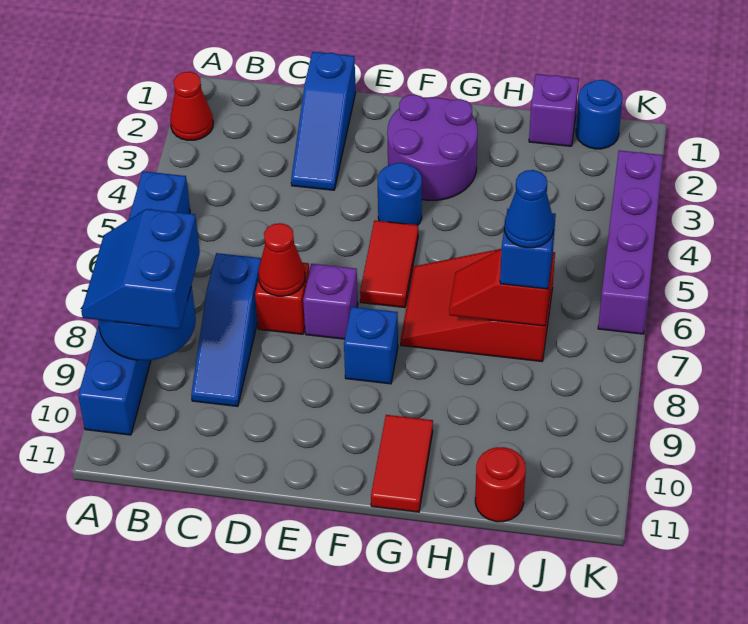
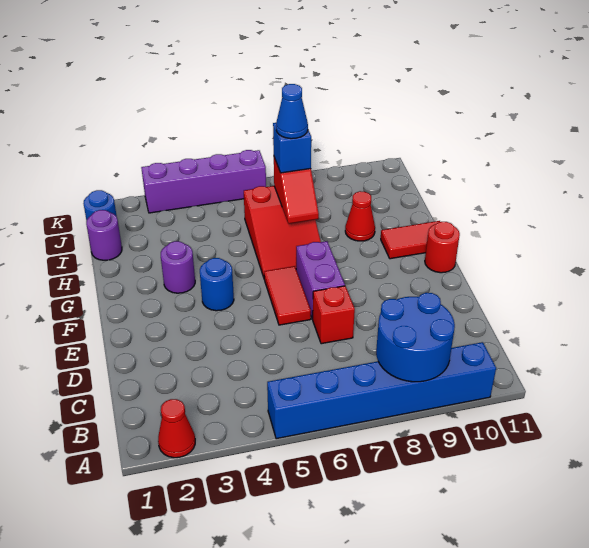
blue 2x2 slope [81,209,200,329] -> none
blue 1x3 slope [191,253,261,406] -> none
blue 1x3 slope [291,52,356,190] -> none
red 1x1 cone [259,223,305,296] -> red 1x1 cone moved to [345,191,375,241]
purple 1x1 brick [303,264,358,339] -> purple 1x2 brick [296,241,345,319]
purple 2x2 round brick [387,95,478,200] -> purple 1x1 round brick [161,241,195,293]
red 1x2 tile [360,220,418,308] -> red 1x2 tile turned to [264,266,311,325]
blue 1x1 brick [344,307,398,384] -> none
purple 1x1 brick [529,74,579,146] -> purple 1x1 round brick [86,210,122,260]
red 1x1 round brick [475,447,526,522] -> red 1x1 round brick moved to [425,222,460,273]

